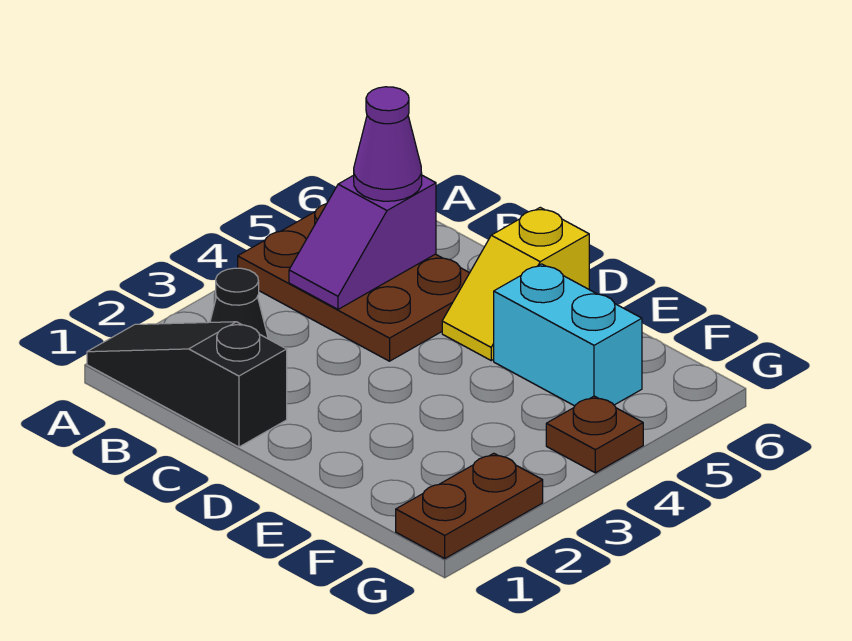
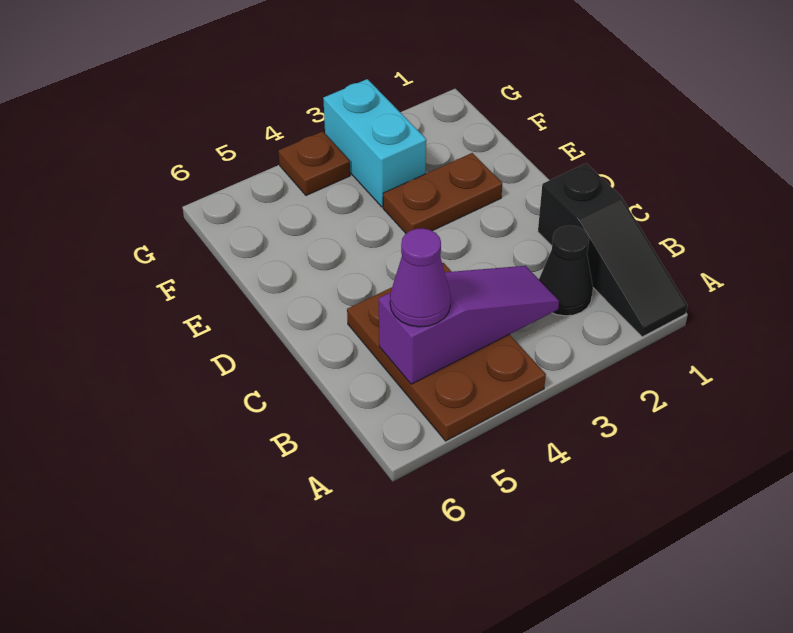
purple 1x2 slope [289,175,436,309] -> purple 1x3 slope [379,266,559,384]
yellow 1x2 slope [442,207,589,360] -> none
cyan 1x2 brick [494,264,642,406] -> cyan 1x2 brick moved to [323,79,426,207]
brown 1x2 plate [396,453,543,558] -> brown 1x2 plate moved to [383,153,502,233]

